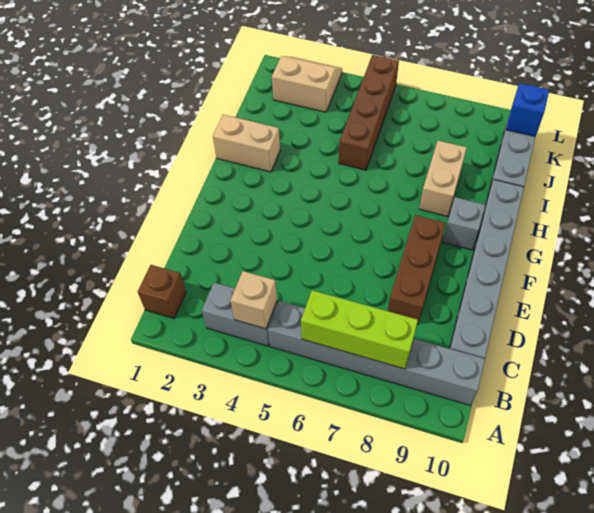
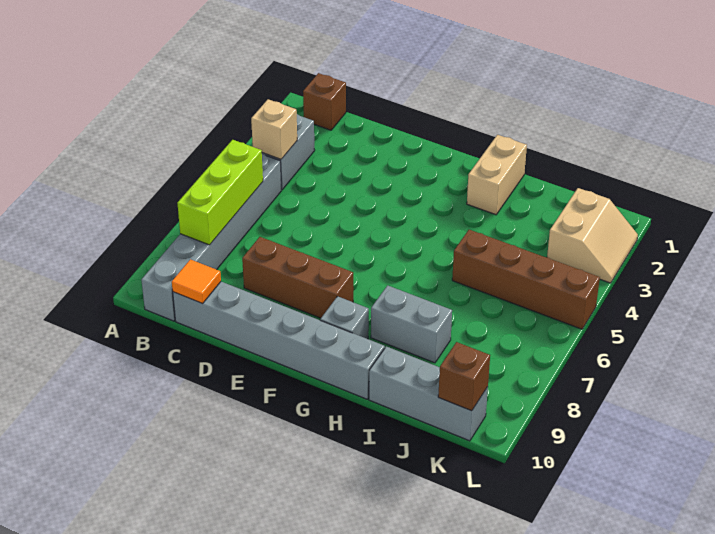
none -> orange 1x1 tile [172,259,221,303]
tan 1x2 brick [419,141,467,217] -> grey 1x2 brick [371,285,452,363]
blue 1x1 brick [506,83,549,137] -> brown 1x1 brick [438,342,490,411]

